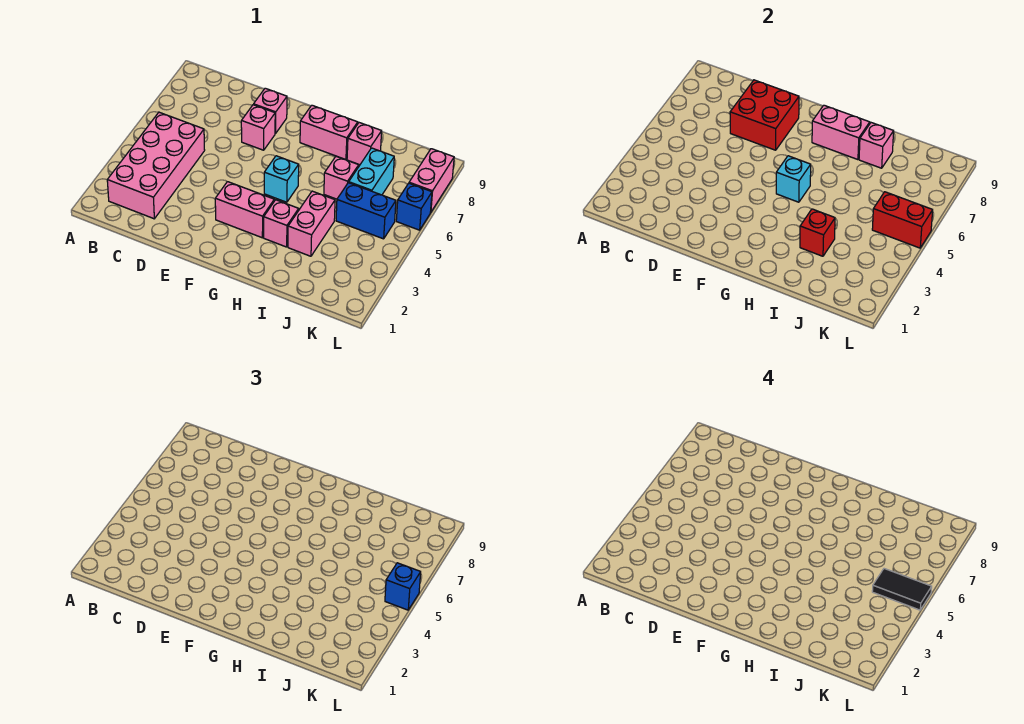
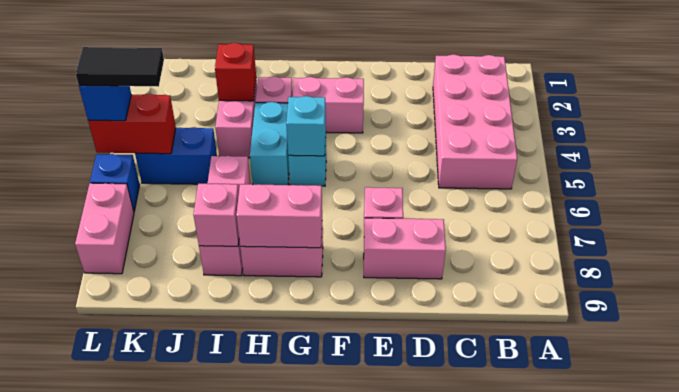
red 2x2 brick [730,80,799,150] -> none
pink 1x1 brick [254,88,287,134] -> pink 1x2 brick [364,218,446,279]
cyan 1x2 brick [349,148,394,195] -> cyan 1x2 brick moved to [250,102,289,185]

